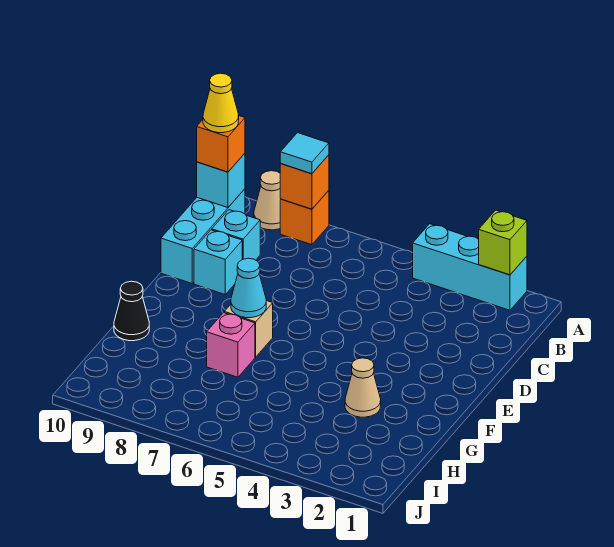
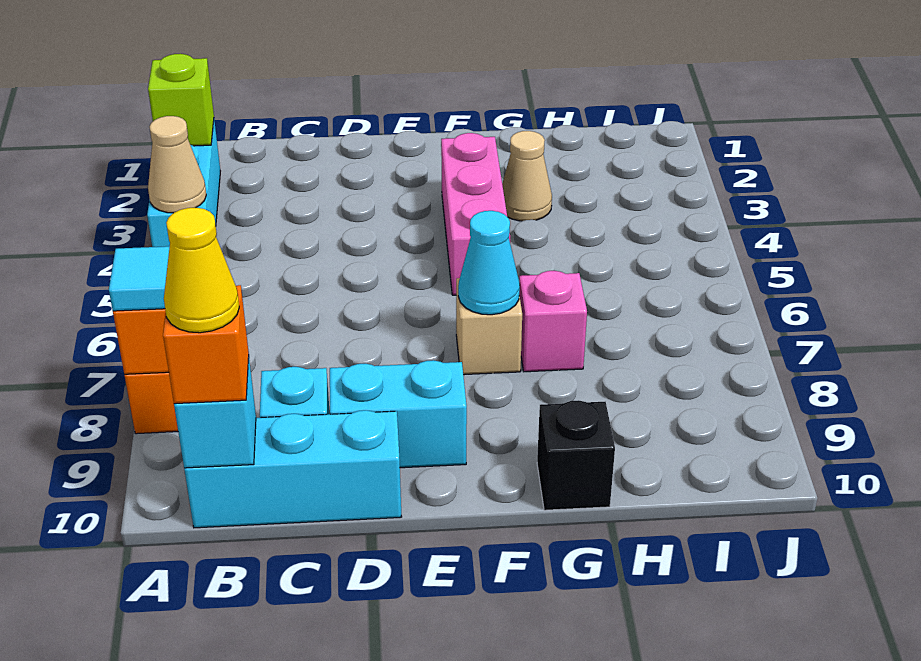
tan 1x1 cone [254,171,280,230] -> tan 1x1 cone moved to [148,116,206,213]
cyan 1x1 brick [194,230,242,294] -> cyan 1x2 brick [330,360,467,468]
none -> pink 1x3 brick [441,133,510,295]
black 1x1 cone [114,281,149,341] -> black 1x1 brick [537,400,615,510]

